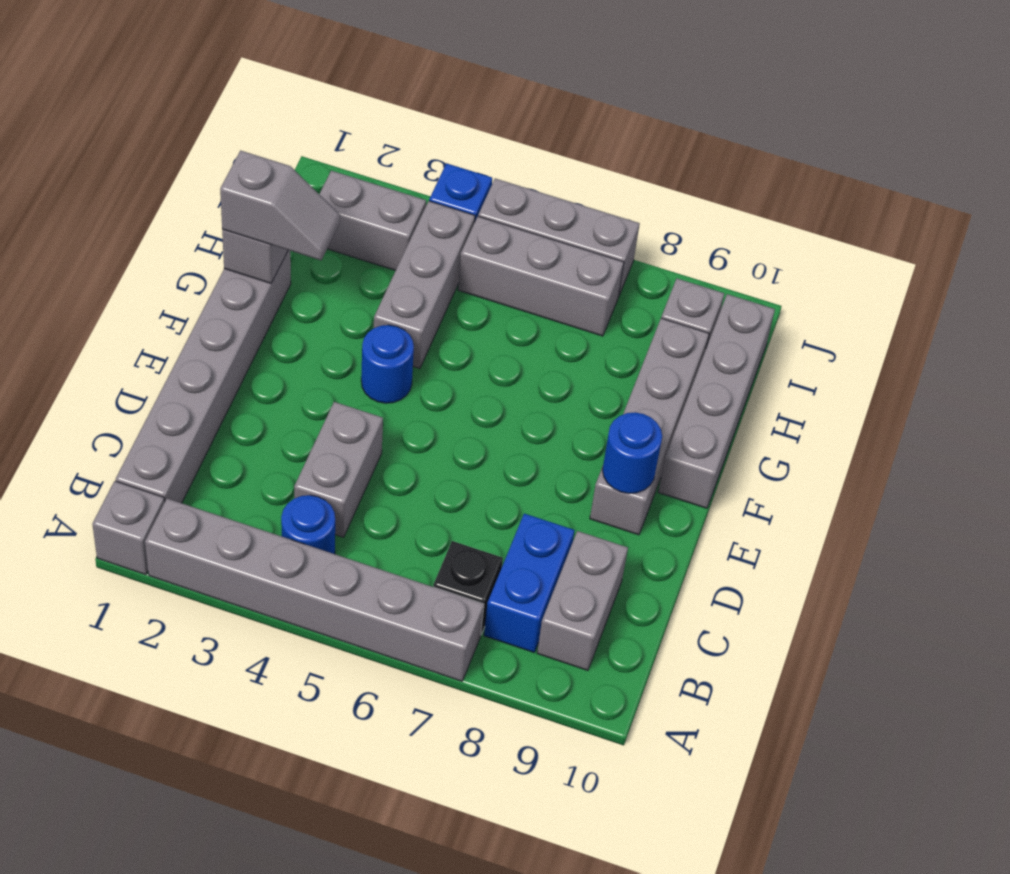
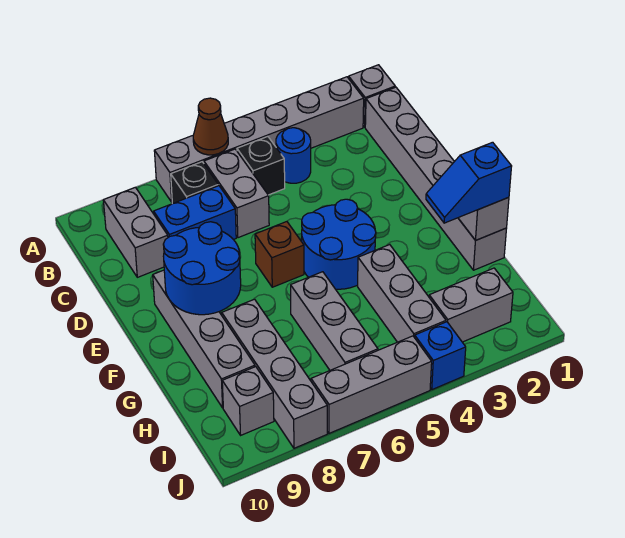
none -> brown 1x1 cone [193,98,228,155]
none -> black 1x1 brick [237,137,285,195]
blue 1x2 brick [484,514,574,652] -> blue 1x2 brick turned to [154,186,236,240]
grey 1x2 brick [294,402,383,537] -> grey 1x2 brick moved to [204,149,269,238]
none -> brown 1x1 brick [255,222,304,287]
blue 1x1 round brick [603,412,662,493] -> blue 2x2 round brick [163,222,241,315]
blue 1x1 round brick [361,325,414,403] -> blue 2x2 round brick [302,199,376,289]
grey 1x4 brick [658,294,775,508] -> grey 1x4 brick moved to [222,299,327,448]
grey 1x2 slope [220,151,340,260] -> blue 1x2 slope [426,142,512,223]
grey 1x3 brick [458,216,624,336] -> grey 1x3 brick turned to [291,272,378,370]

